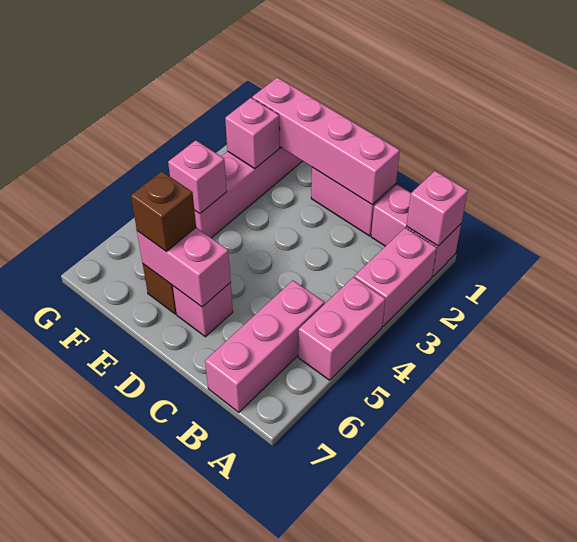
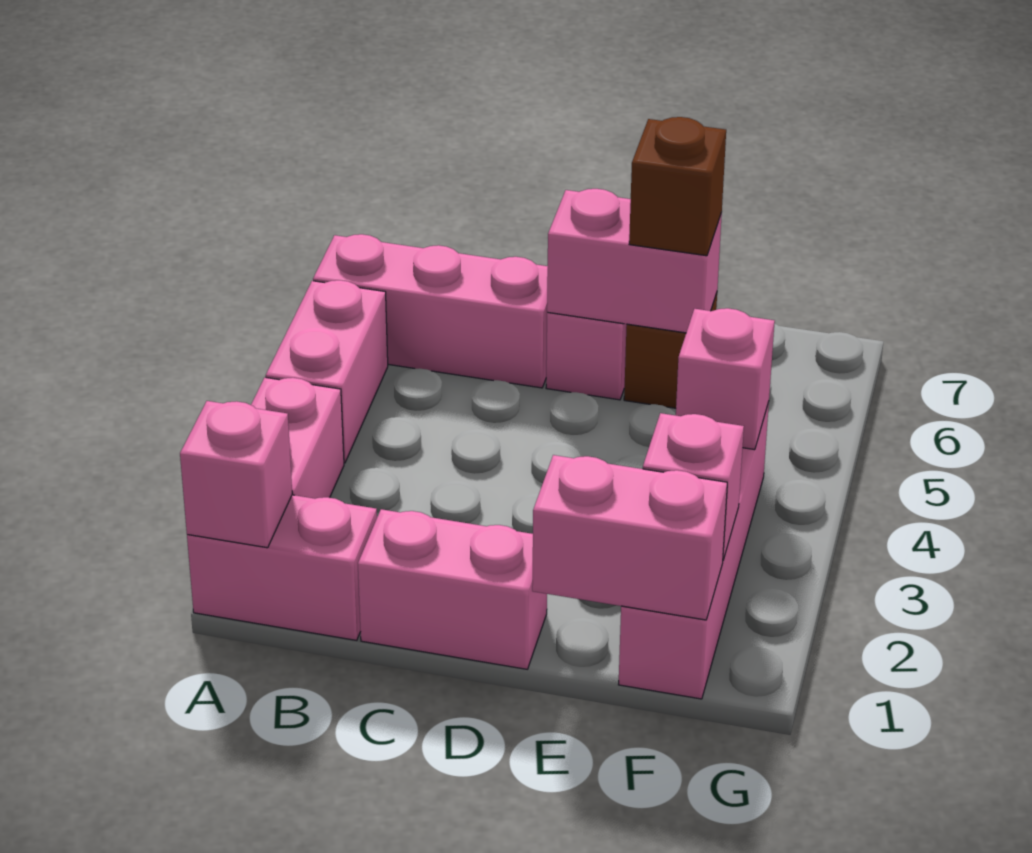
pink 1x3 brick [205,281,324,412] -> pink 1x3 brick turned to [313,234,548,388]
pink 1x4 brick [252,77,400,205] -> pink 1x2 brick [532,455,727,620]

